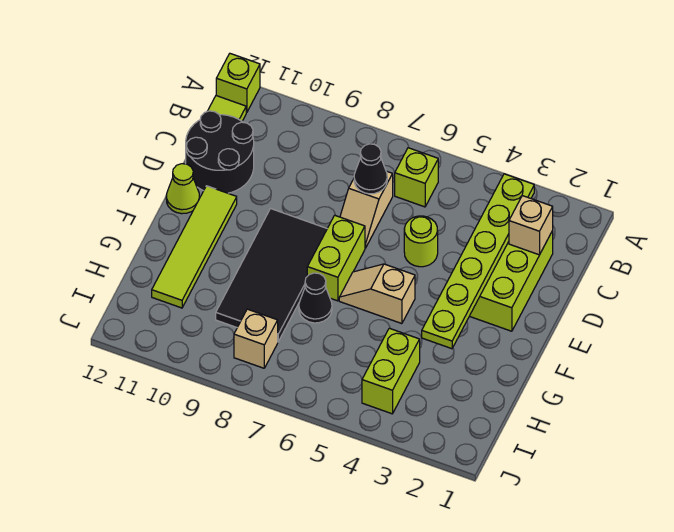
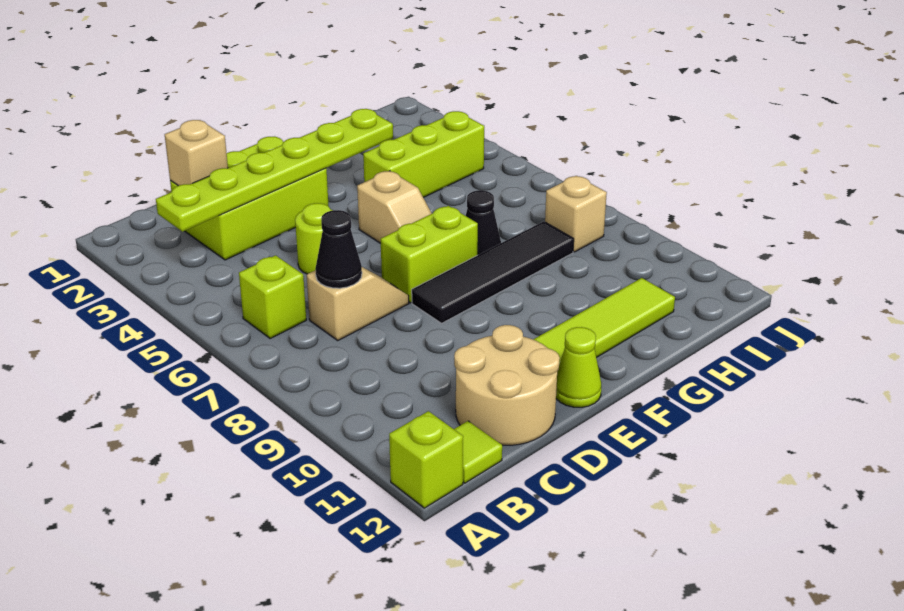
black 2x2 round brick [186,111,254,193] -> tan 2x2 round brick [454,325,560,445]
black 2x4 tile [216,209,327,342] -> black 1x4 tile [412,221,574,323]
lime 1x2 brick [362,328,420,414] -> lime 1x3 brick [363,111,484,197]

